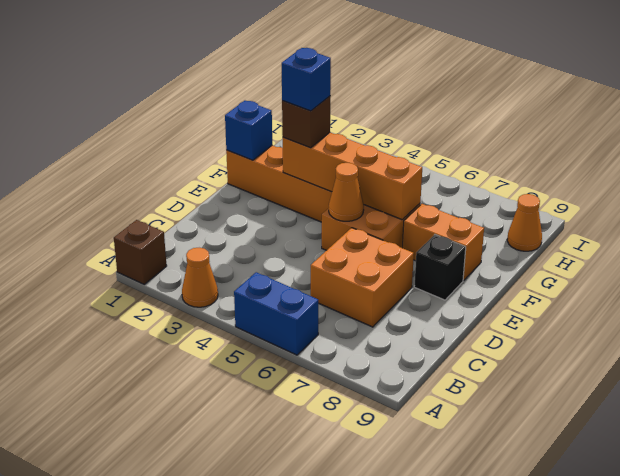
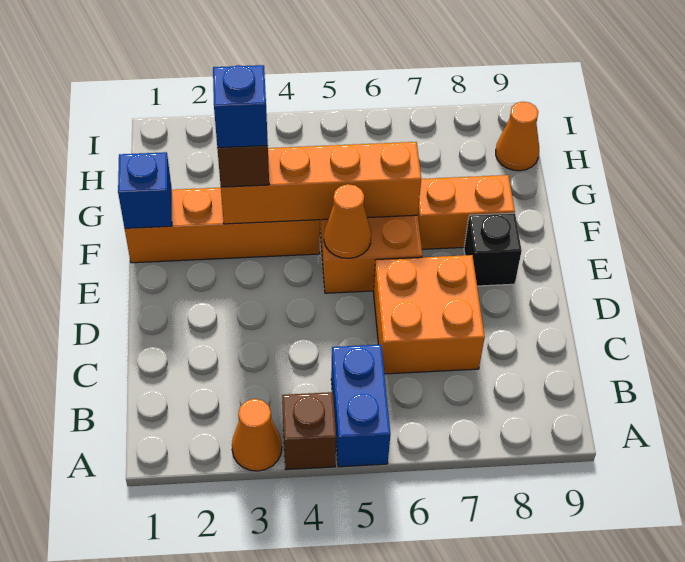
brown 1x1 brick [114,220,167,284] -> brown 1x1 brick moved to [282,392,336,470]
blue 1x2 brick [234,272,318,355] -> blue 1x2 brick turned to [331,345,390,467]

